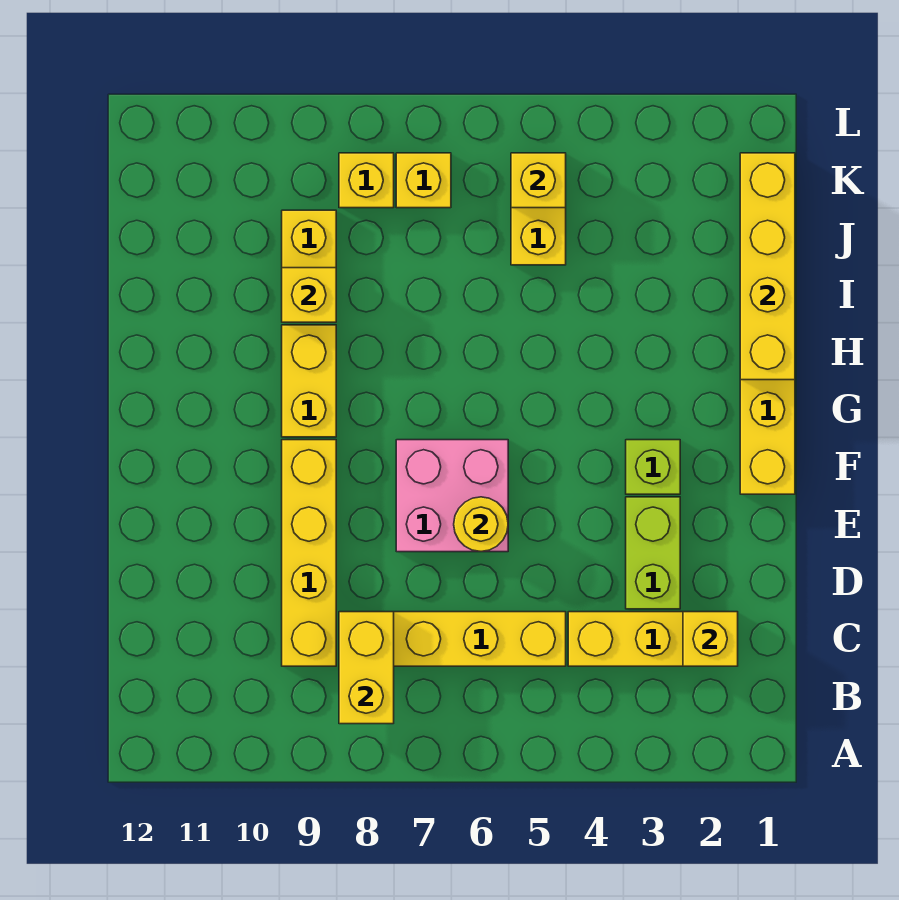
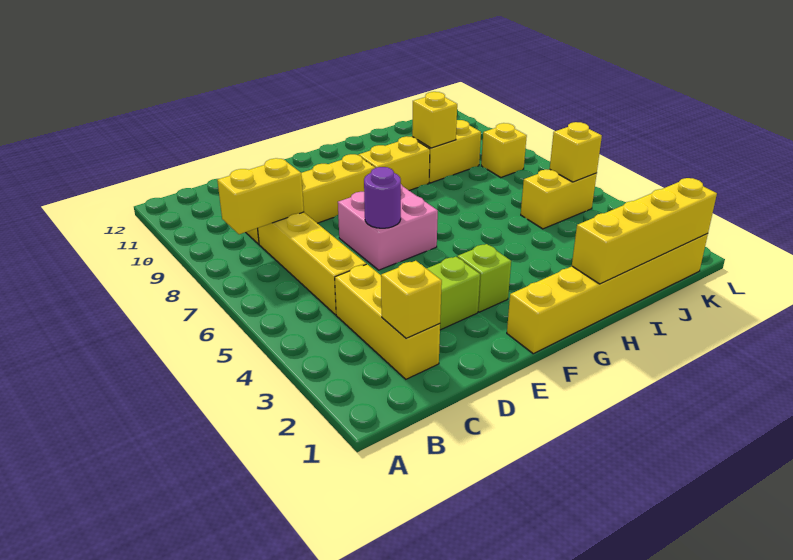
yellow 1x1 round brick [454,497,508,552] -> purple 1x1 round brick [364,167,401,228]
yellow 1x1 brick [396,153,451,208] -> none

